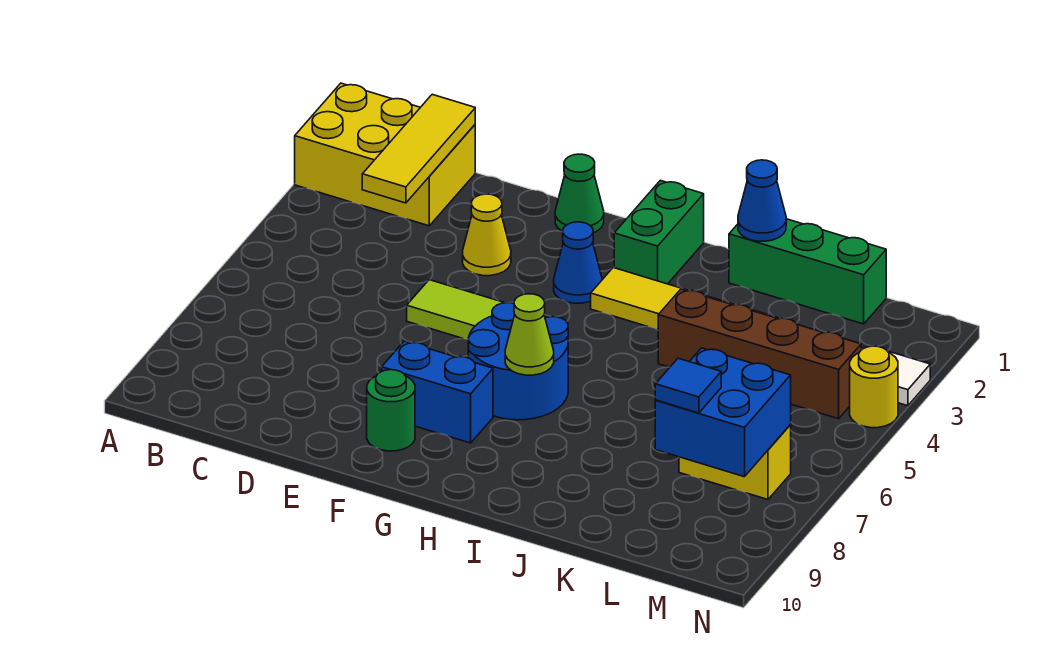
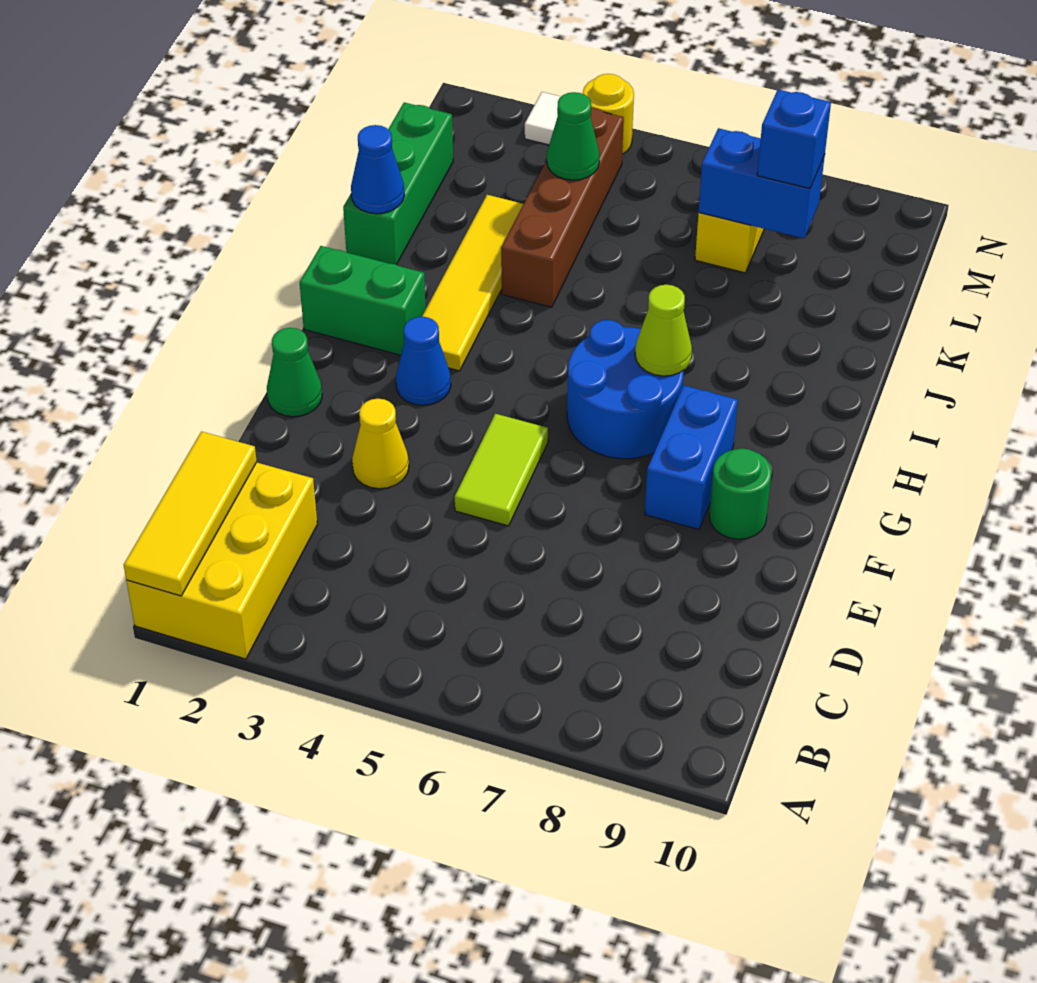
yellow 1x3 tile [362,94,475,203] -> yellow 1x3 tile turned to [124,432,257,596]
none -> green 1x1 cone [547,92,600,180]
blue 2x2 brick [655,348,791,477] -> blue 1x2 brick [699,128,825,238]
blue 1x1 tile [655,358,721,413] -> blue 1x1 brick [757,90,831,189]

